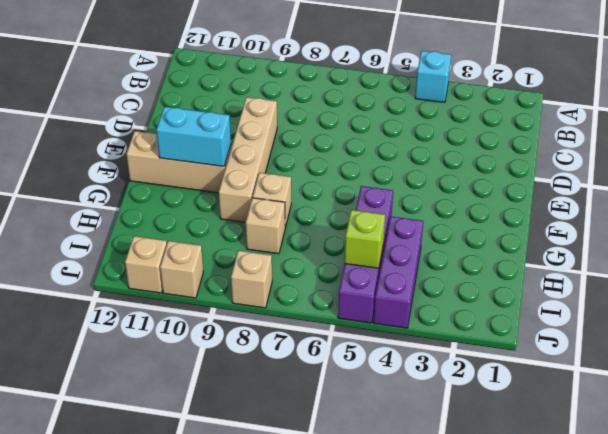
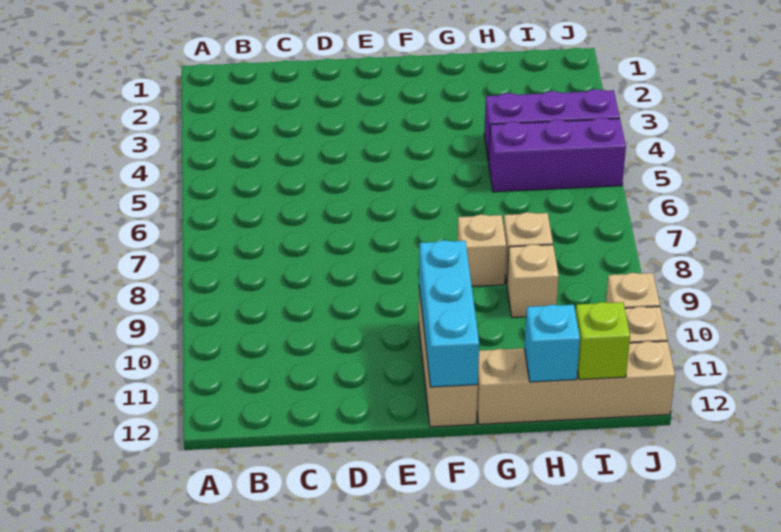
cyan 1x1 brick [415,51,451,102] -> cyan 1x1 brick moved to [524,305,580,382]
tan 1x4 brick [219,97,277,222] -> tan 1x4 brick moved to [477,341,675,424]
cyan 1x2 brick [156,107,231,166] -> cyan 1x3 brick [419,240,479,387]
purple 1x4 brick [338,186,393,323] -> purple 1x3 brick [488,118,626,192]
lime 1x1 brick [345,210,385,268] -> lime 1x1 brick moved to [576,302,630,379]
tan 1x1 brick [231,251,272,308] -> tan 1x1 brick moved to [507,244,559,318]

